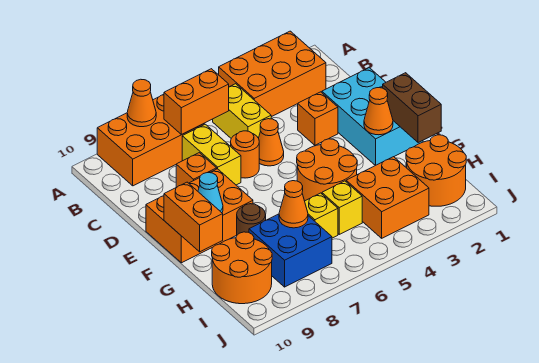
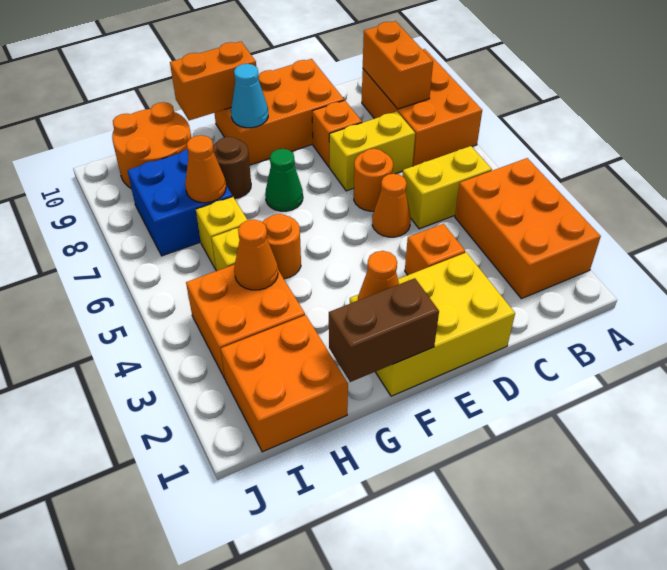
orange 1x1 cone [127,79,156,127] -> orange 1x1 cone moved to [234,220,278,290]
orange 1x2 brick [164,69,229,134] -> orange 1x2 brick moved to [363,21,433,109]
cyan 2x3 brick [322,68,423,165] -> yellow 2x3 brick [350,252,515,396]
orange 2x3 brick [146,169,253,263] -> orange 2x3 brick turned to [214,59,344,165]
orange 2x2 round brick [297,139,357,201] -> orange 1x1 round brick [262,214,301,279]
none -> green 1x1 cone [265,149,303,211]
orange 2x2 round brick [406,135,466,206] -> orange 2x2 brick [221,315,348,452]

